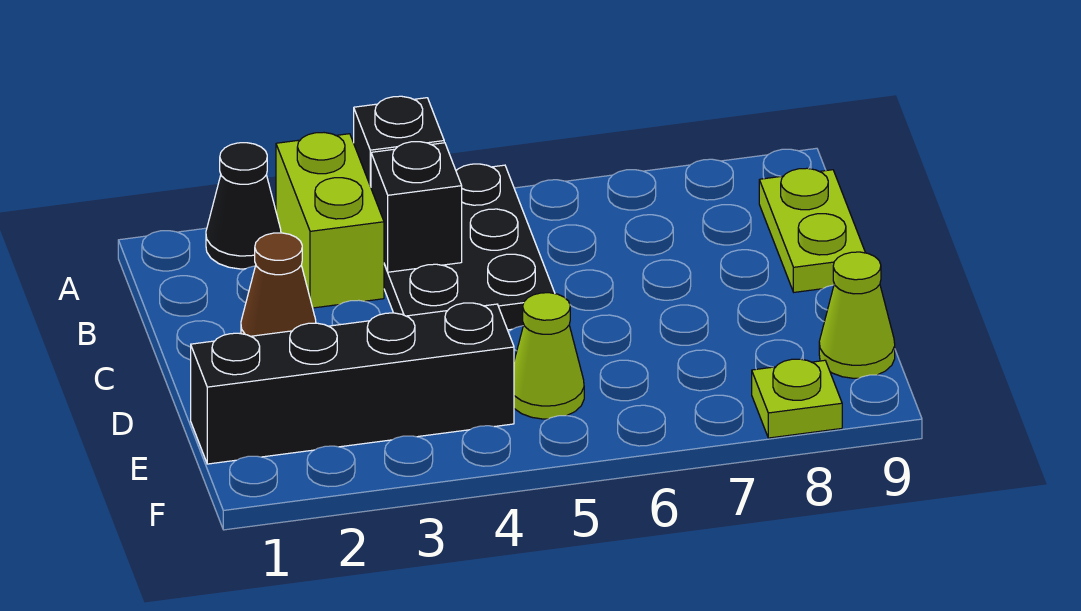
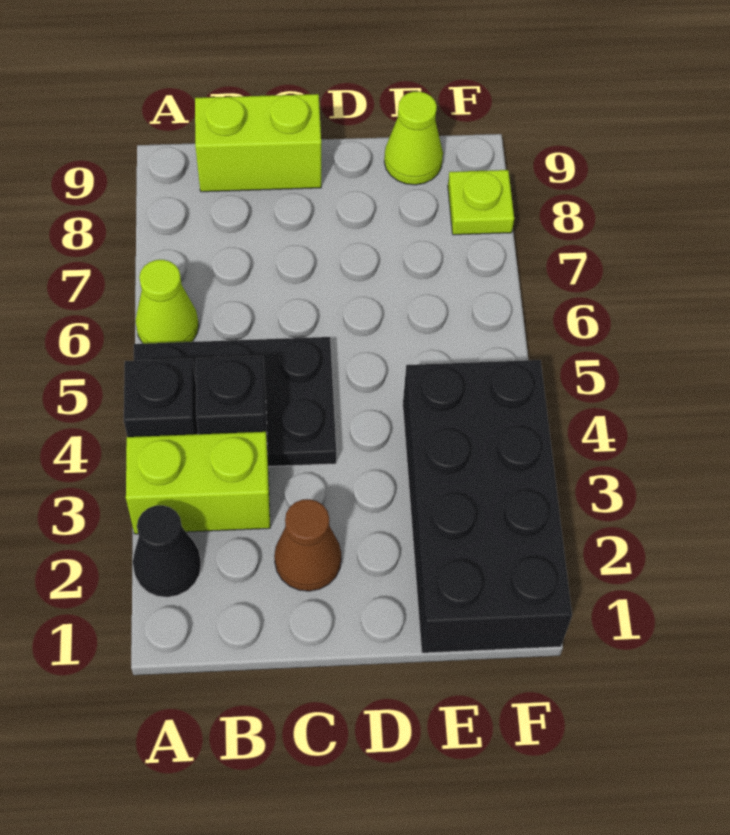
lime 1x2 plate [759,168,865,292] -> lime 1x2 brick [195,94,321,192]
black 1x4 brick [191,303,514,464] -> black 2x4 brick [403,360,572,653]
lime 1x1 cone [514,293,584,419] -> lime 1x1 cone moved to [135,260,199,344]

